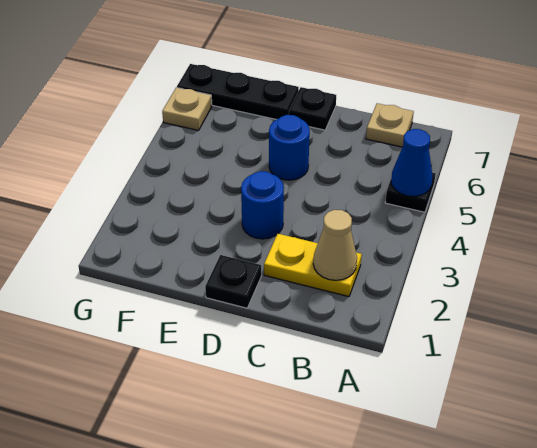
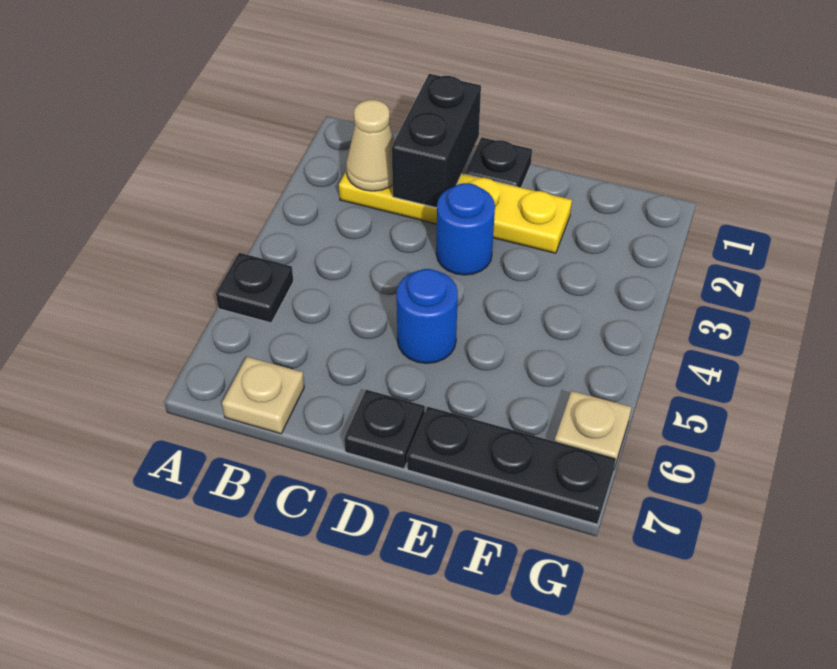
blue 1x1 cone [391,129,433,196] -> none
yellow 1x2 plate [264,234,362,297] -> yellow 1x4 plate [339,170,572,253]
none -> black 1x2 brick [392,74,481,208]

